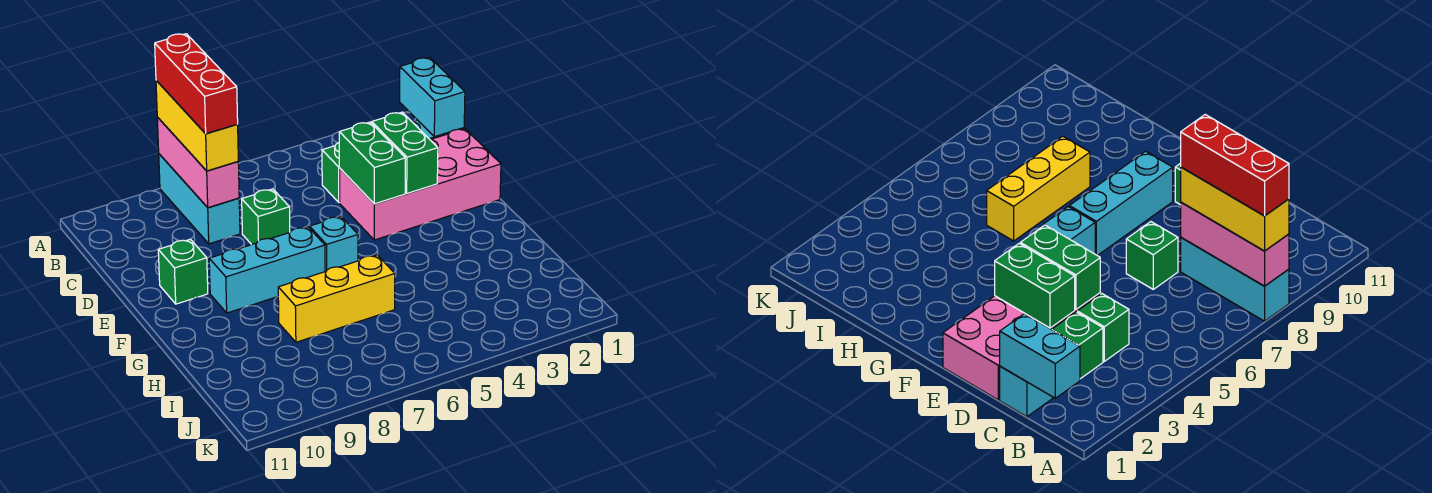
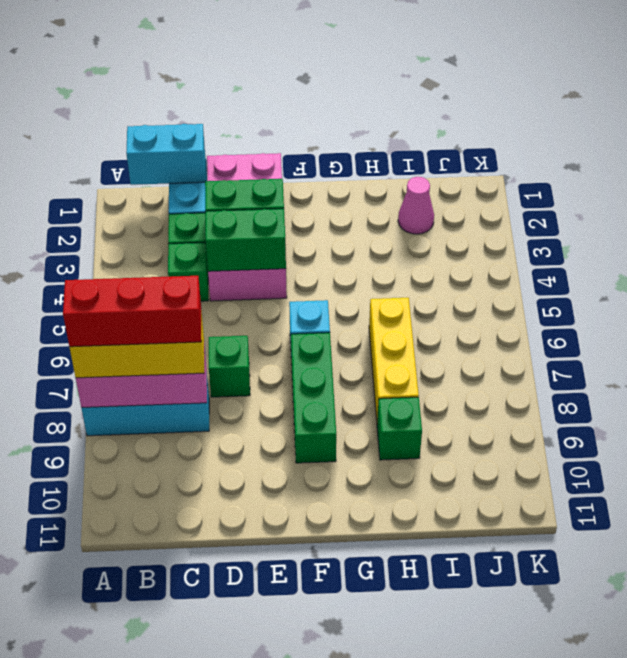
green 1x1 brick [158,239,208,304] -> green 1x1 brick moved to [377,397,422,460]
cyan 1x3 brick [209,227,325,313] -> green 1x3 brick [291,333,336,463]
none -> pink 1x1 cone [398,177,434,234]

